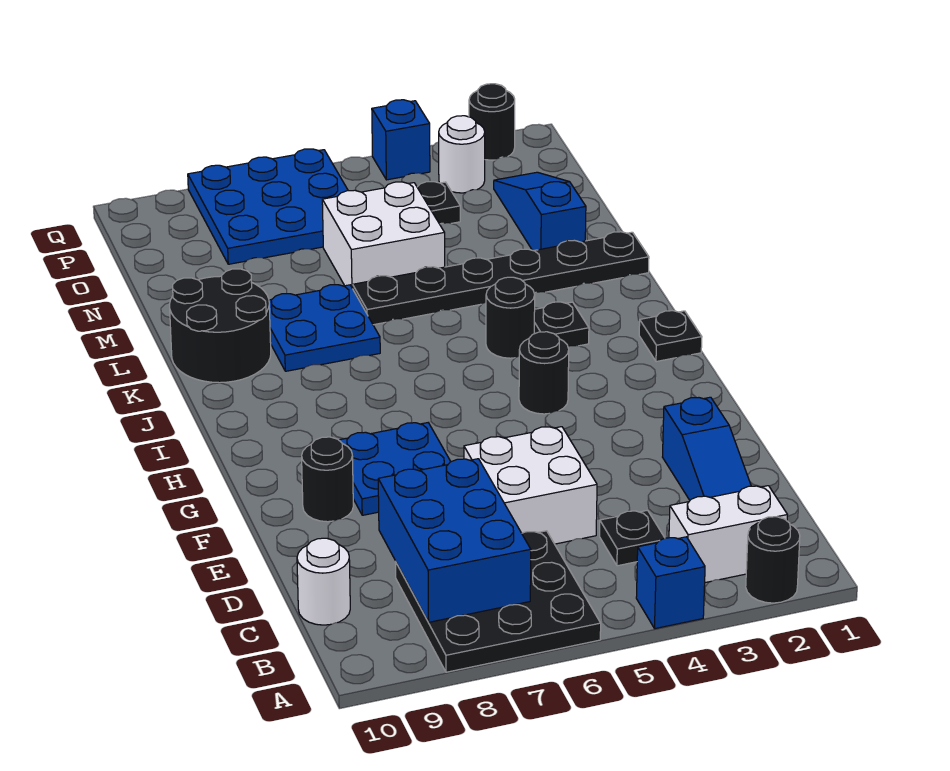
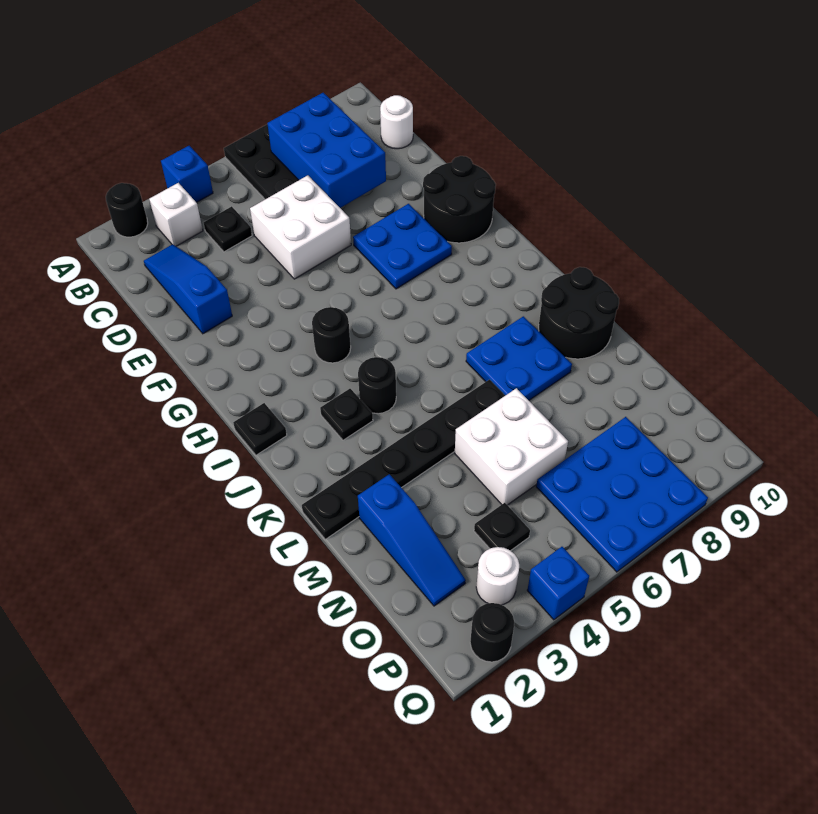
white 1x2 brick [669,486,787,583] -> white 1x1 brick [149,183,203,246]
black 1x1 round brick [302,437,353,522] -> black 2x2 round brick [423,156,496,243]

